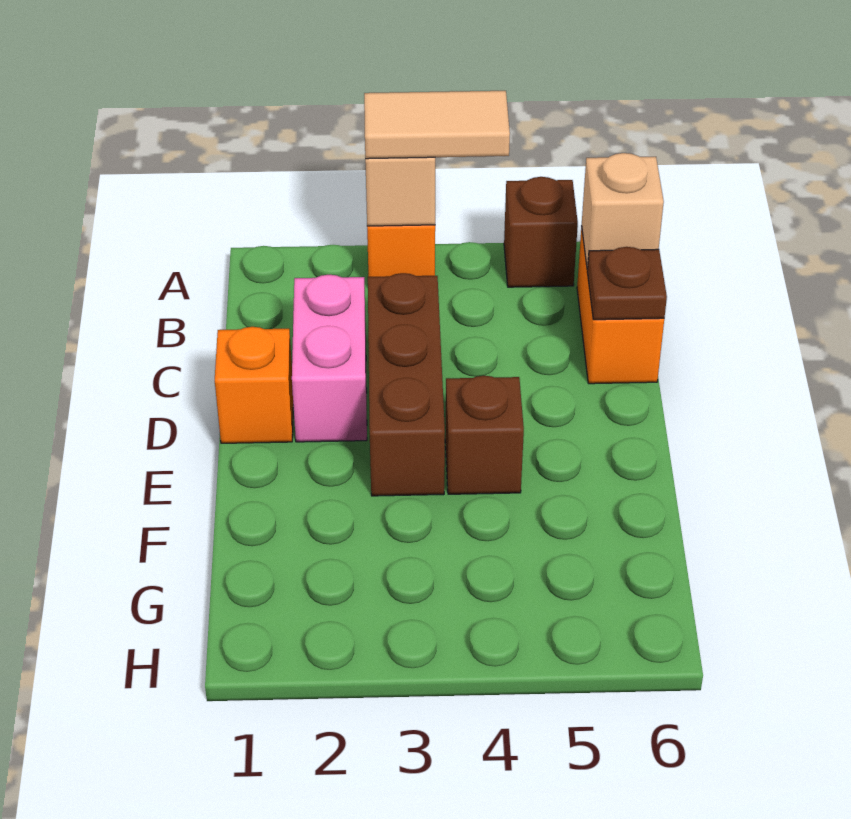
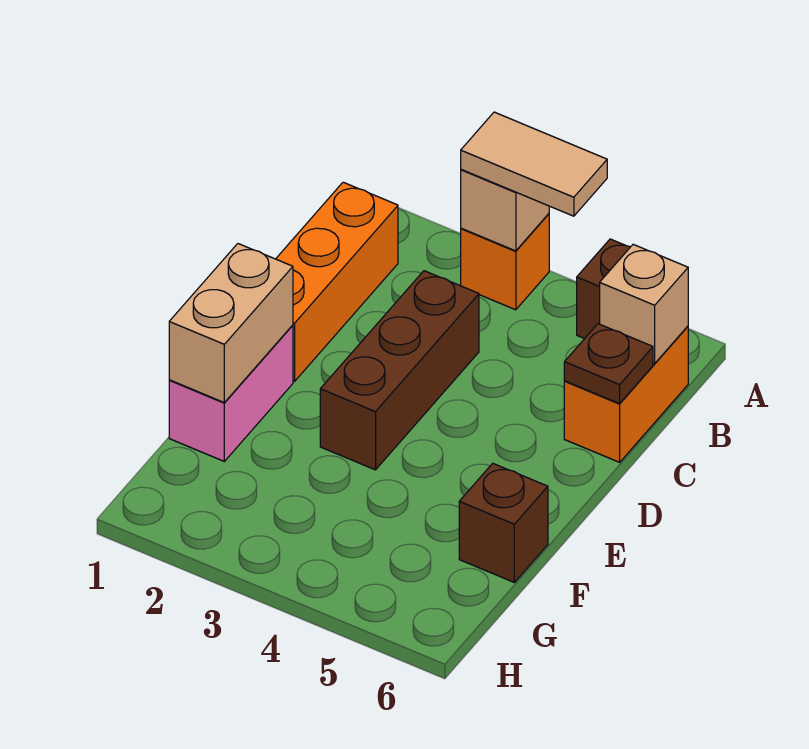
pink 1x2 brick [292,275,367,442] -> pink 1x2 brick moved to [169,325,293,461]
orange 1x1 brick [215,327,293,443] -> orange 1x3 brick [276,182,398,381]
none -> tan 1x2 brick [169,244,293,402]
brown 1x1 brick [445,376,524,494] -> brown 1x1 brick moved to [459,463,548,582]

